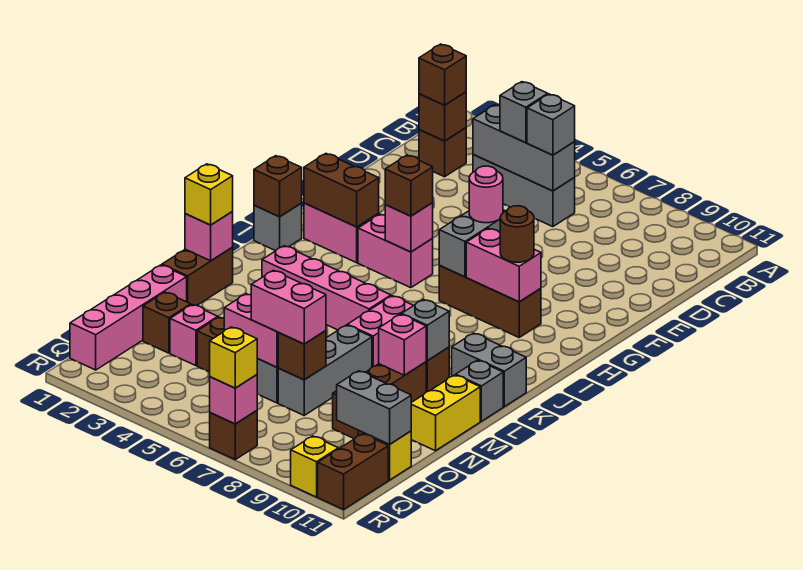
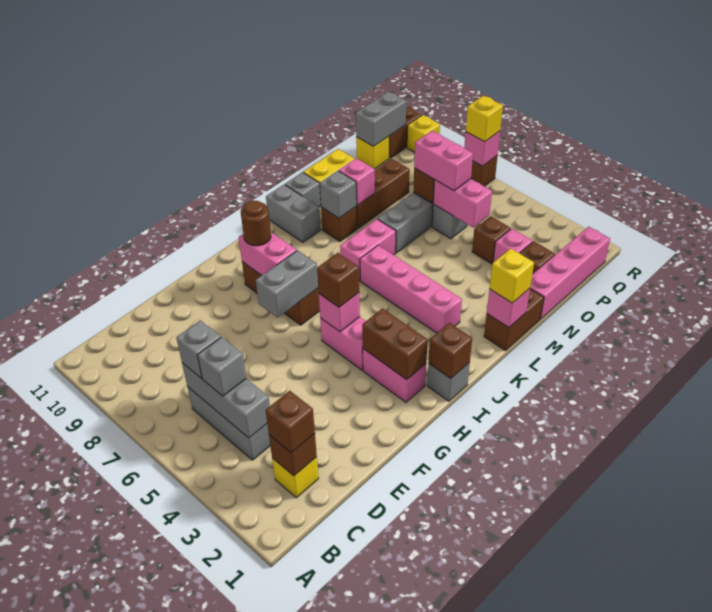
brown 1x1 brick [419,128,466,177] -> yellow 1x1 brick [272,457,319,498]
pink 1x1 round brick [469,166,503,223] -> none
grey 1x2 brick [337,371,411,444] -> grey 1x2 brick turned to [356,92,406,146]

